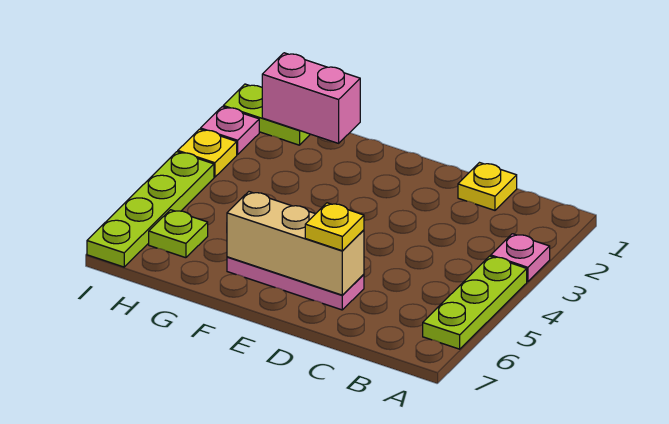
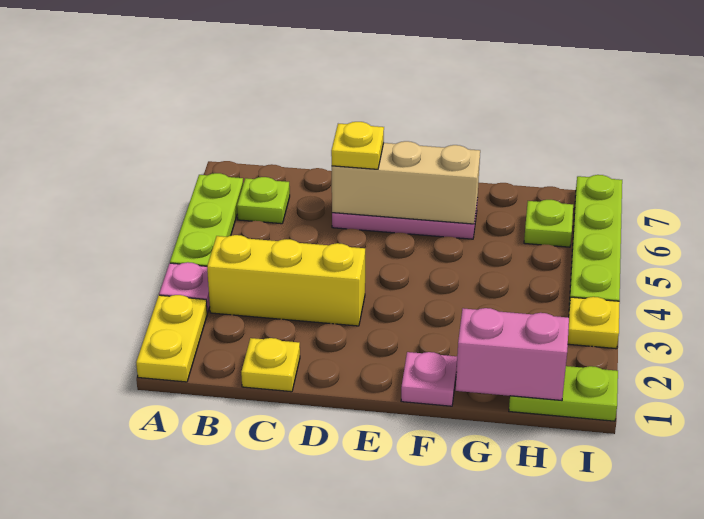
none -> yellow 1x2 plate [136,295,207,382]
none -> yellow 1x3 brick [207,235,365,326]
none -> lime 1x1 plate [237,177,290,224]
pink 1x1 plate [201,107,259,155] -> pink 1x1 plate moved to [401,352,457,406]

